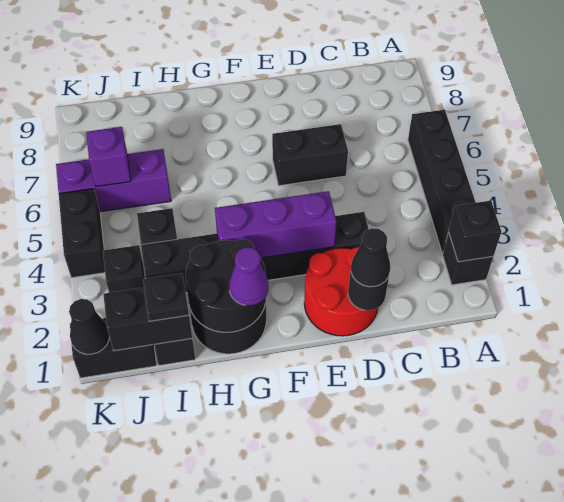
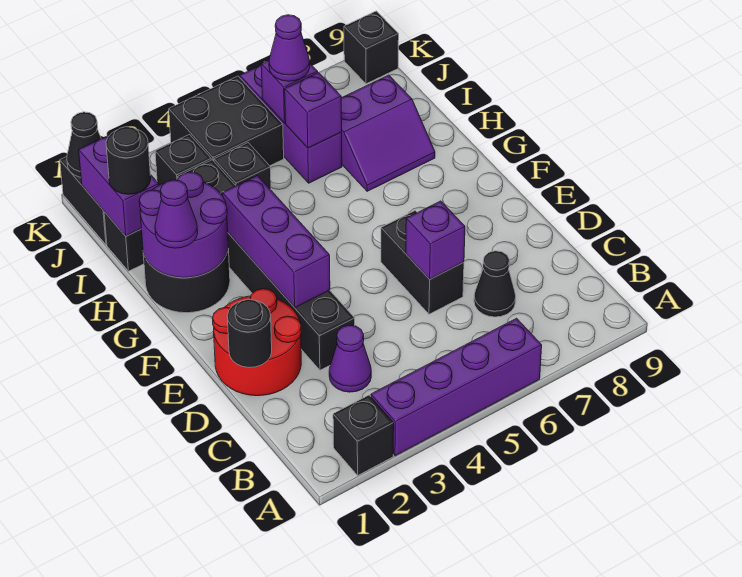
black 1x1 brick [449,201,501,262] -> black 1x1 brick moved to [344,11,399,84]
black 1x4 brick [408,110,476,254] -> purple 1x4 brick [371,318,542,456]
none -> purple 1x1 cone [329,325,371,392]
black 1x1 cone [351,228,390,287] -> black 1x1 cone moved to [474,251,516,317]
none -> purple 1x1 brick [406,201,465,279]
black 2x2 round brick [185,239,266,332] -> purple 2x2 round brick [139,172,228,278]
none -> purple 2x2 slope [341,75,435,191]
black 1x2 brick [103,288,192,351] -> purple 1x2 brick [79,135,159,236]
black 1x1 plate [143,273,189,321] -> black 1x1 round brick [106,127,151,194]
none -> purple 1x1 brick [285,72,342,148]
none -> purple 1x1 cone [269,15,310,81]
black 1x2 brick [59,189,105,278] -> black 2x2 brick [169,76,284,166]

